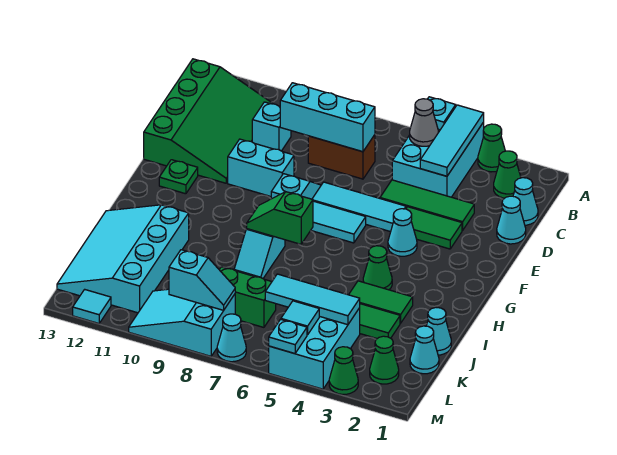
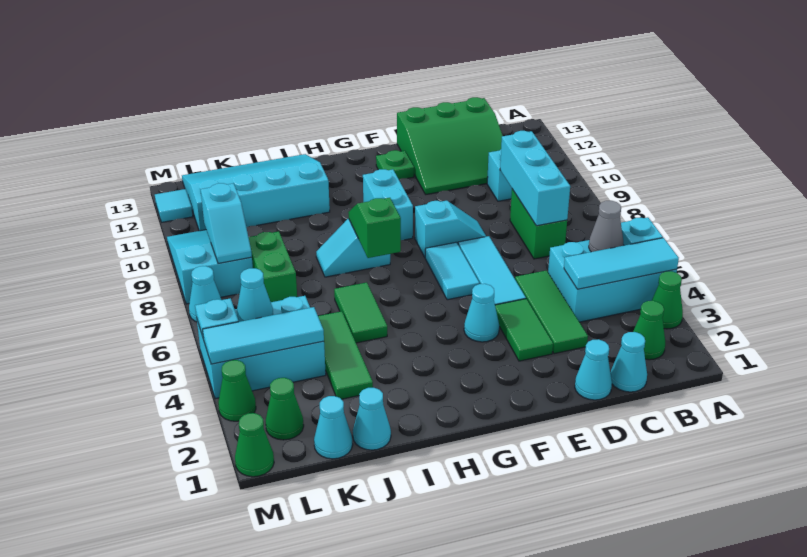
green 3x4 slope [144,59,273,183] -> green 3x3 slope [397,97,503,194]
brown 1x2 brick [308,135,375,179] -> green 1x2 brick [510,189,567,259]
cyan 1x2 brick [228,139,294,196] -> cyan 1x2 brick moved to [363,169,413,240]
green 1x1 cone [363,246,392,290] -> green 1x1 cone moved to [235,413,274,477]
green 1x2 tile [349,281,413,323] -> green 1x2 tile moved to [334,282,387,343]
cyan 1x3 tile [265,274,360,325] -> cyan 1x3 tile turned to [203,307,324,364]
cyan 1x1 tile [281,301,319,335] -> cyan 1x1 cone [237,268,273,322]

